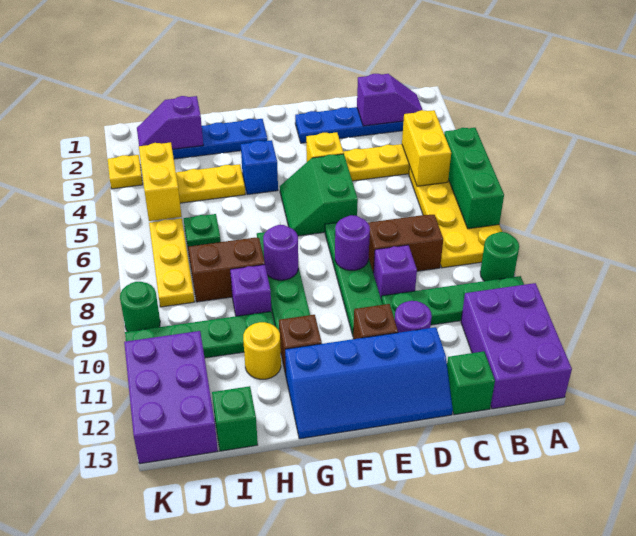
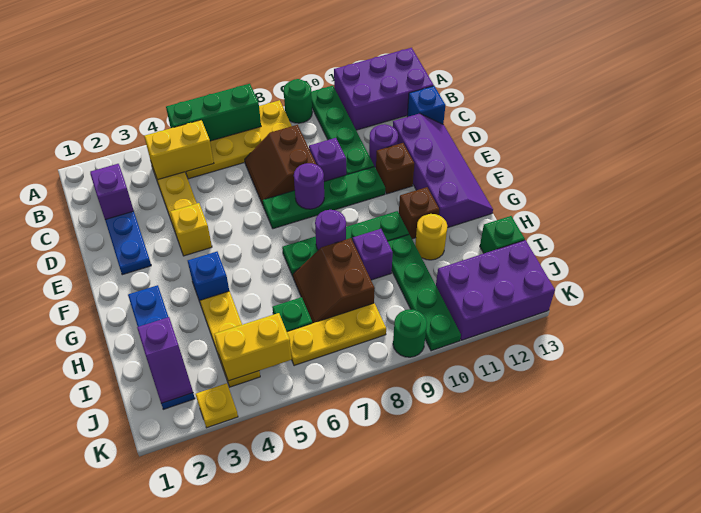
green 1x1 brick [447,351,495,415] -> blue 1x1 brick [407,86,445,124]
blue 2x4 slope [285,327,453,439] -> purple 2x4 slope [393,113,493,228]
green 2x2 slope [280,154,358,236] -> none

